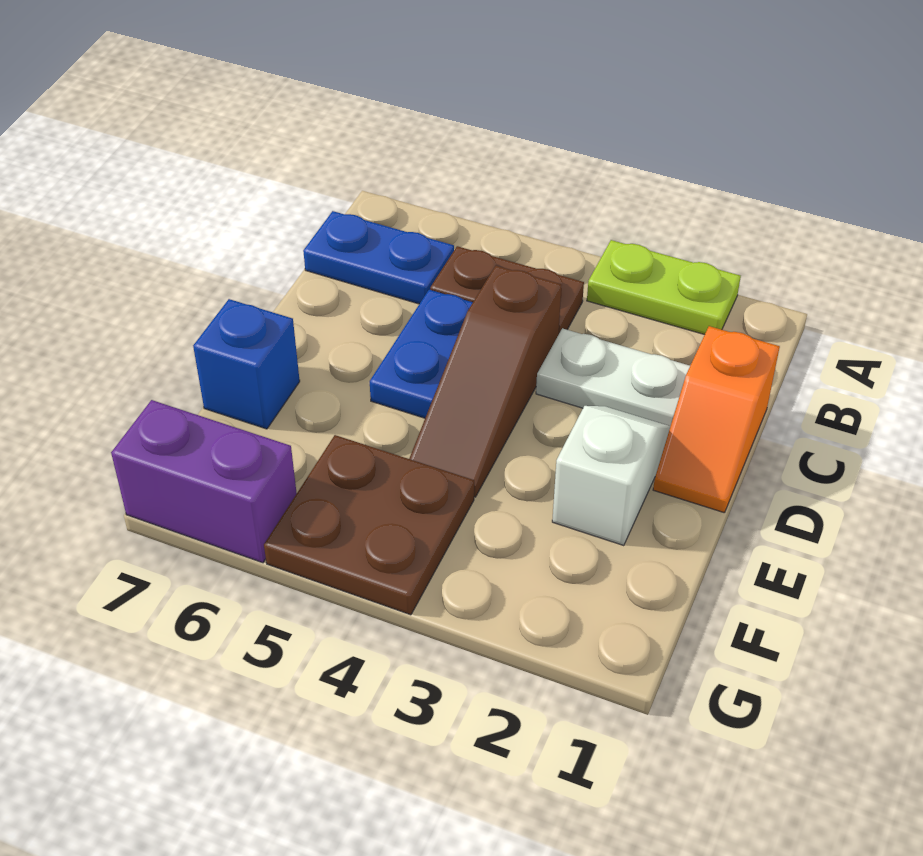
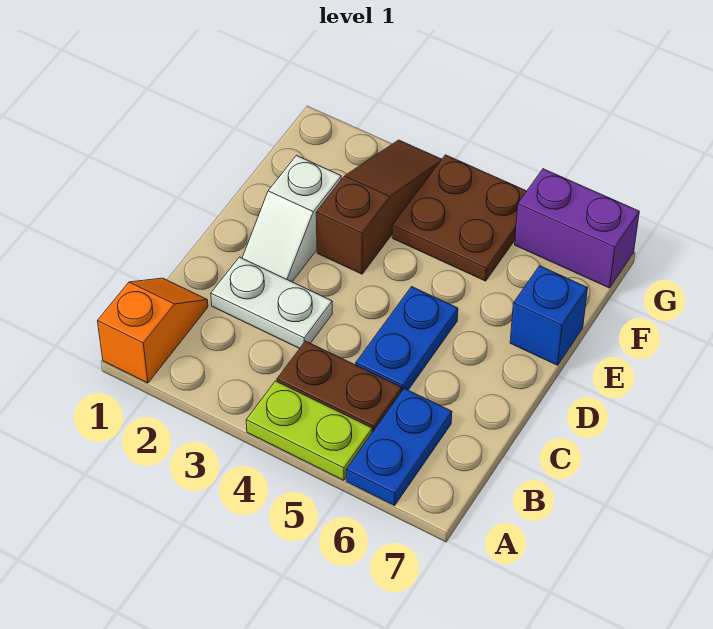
lime 1x2 plate [587,240,741,335] -> lime 1x2 plate moved to [246,381,372,480]
blue 1x2 plate [303,211,454,304] -> blue 1x2 plate turned to [346,389,452,505]
orange 1x2 slope [653,326,780,513] -> orange 1x2 slope moved to [98,278,208,383]
brown 1x3 slope [409,266,562,497] -> brown 1x3 slope moved to [316,140,442,274]

